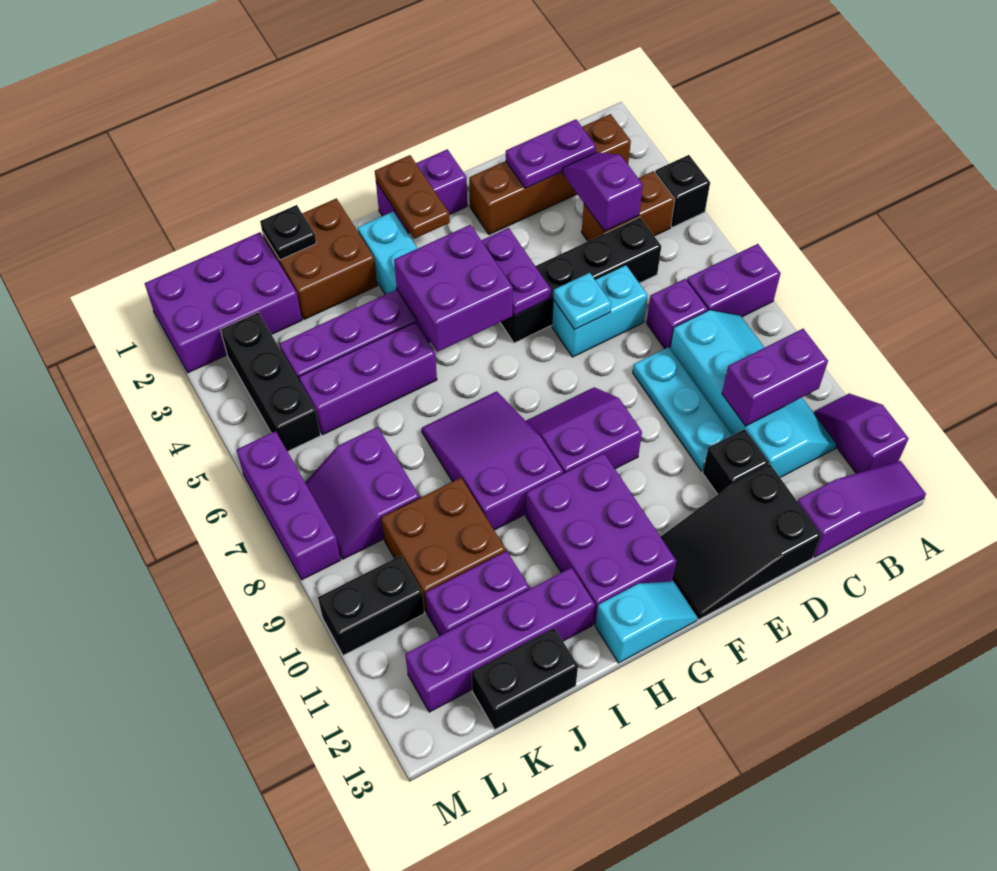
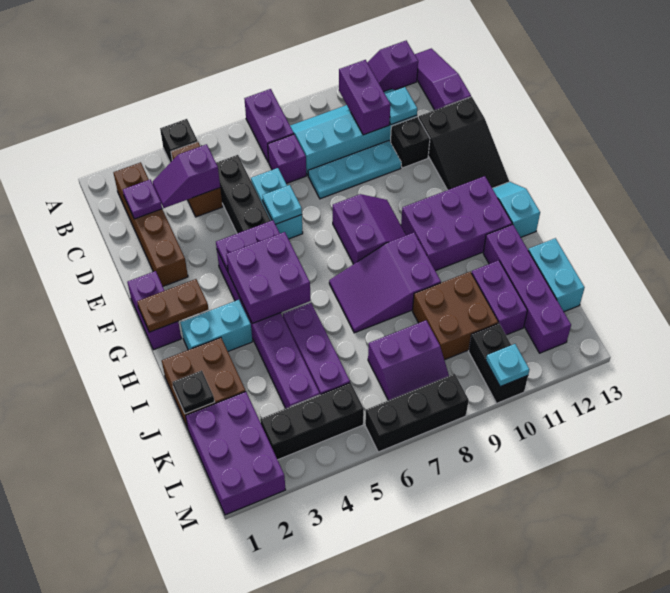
purple 1x2 plate [506,119,596,188] -> purple 1x1 plate [123,180,162,219]
none -> cyan 1x1 plate [385,87,417,125]
purple 2x2 slope [526,387,642,473] -> purple 2x2 slope turned to [333,194,406,264]
black 1x2 brick [472,628,578,730] -> cyan 1x2 brick [528,238,585,312]
purple 1x3 brick [237,431,341,580] -> black 1x3 brick [365,374,469,452]
none -> cyan 1x1 plate [486,344,529,387]

